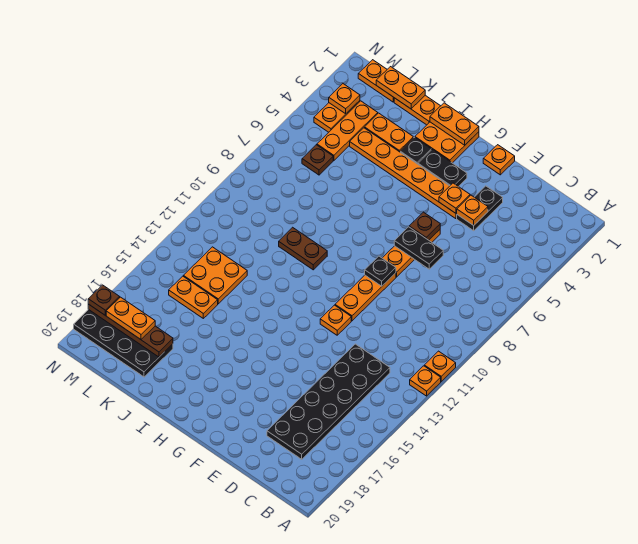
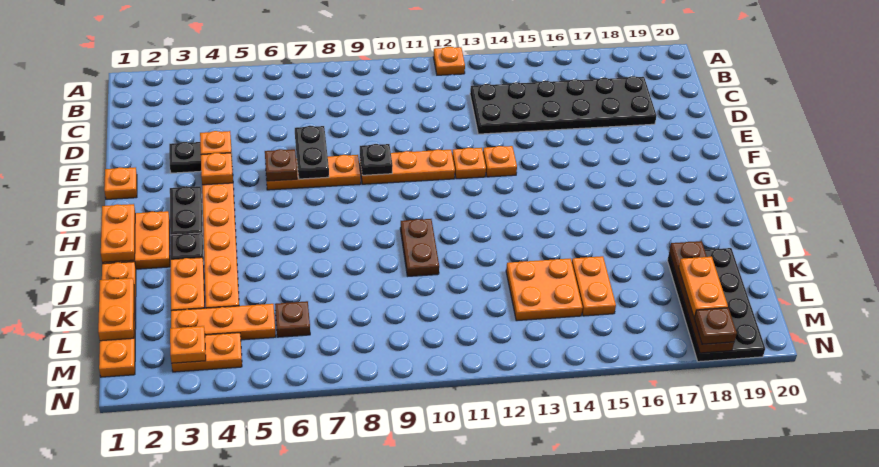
orange 1x1 plate [424,351,456,381] -> orange 1x1 plate moved to [483,146,517,177]

